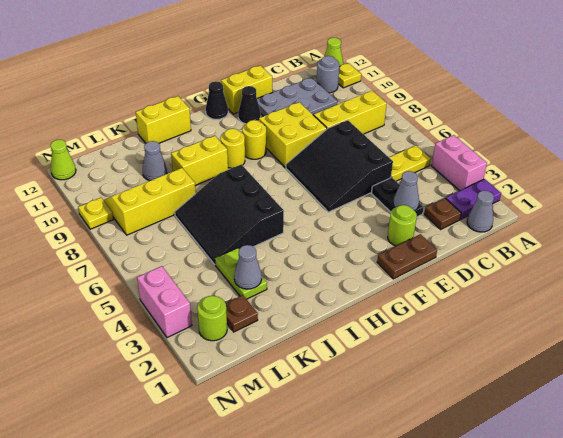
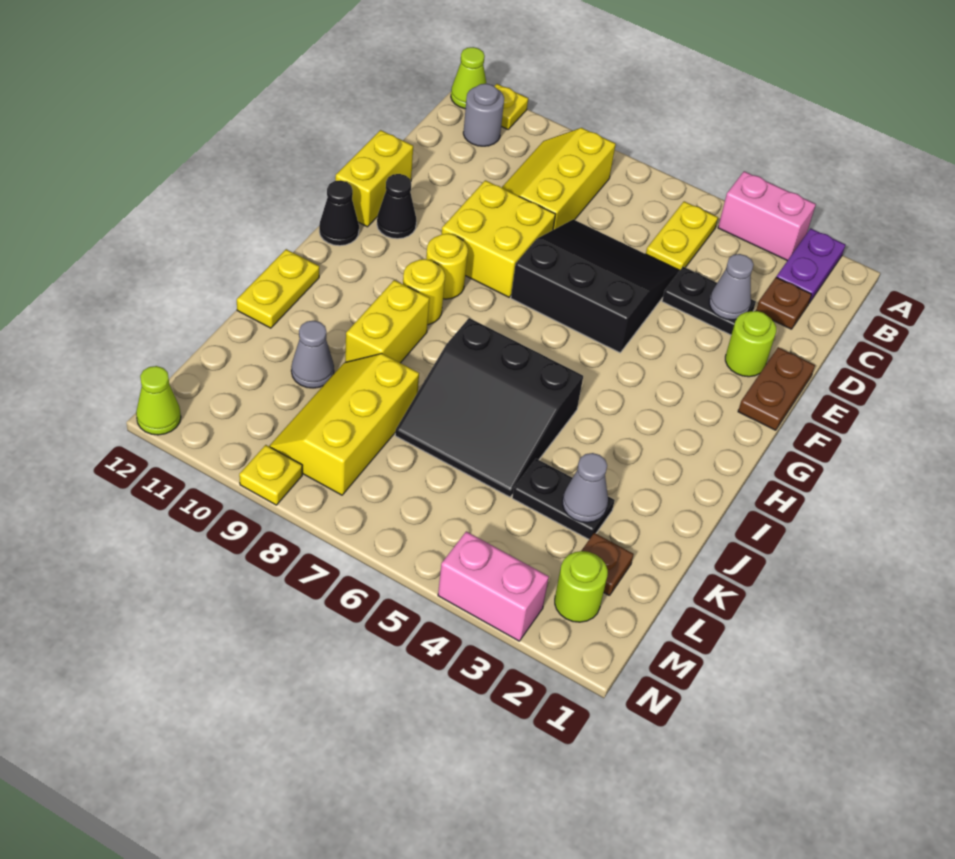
grey 1x1 cone [467,191,494,232] -> none
grey 2x3 plate [257,78,337,116] -> none
black 3x3 slope [286,120,393,212] -> black 3x3 slope turned to [511,219,680,353]
yellow 1x2 brick [136,96,191,143] -> yellow 1x2 plate [237,249,319,328]
lime 1x2 plate [215,248,267,299] -> black 1x2 plate [512,459,615,539]

